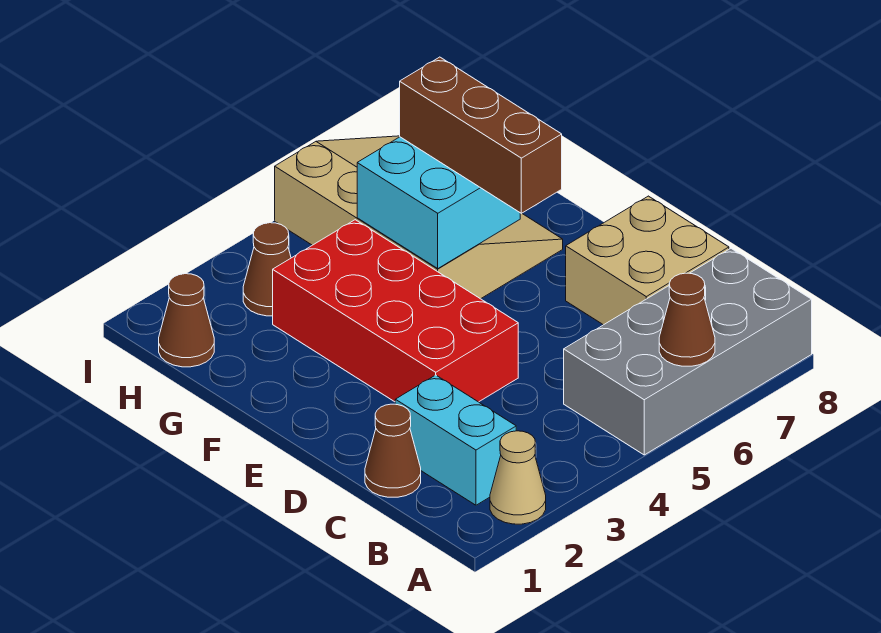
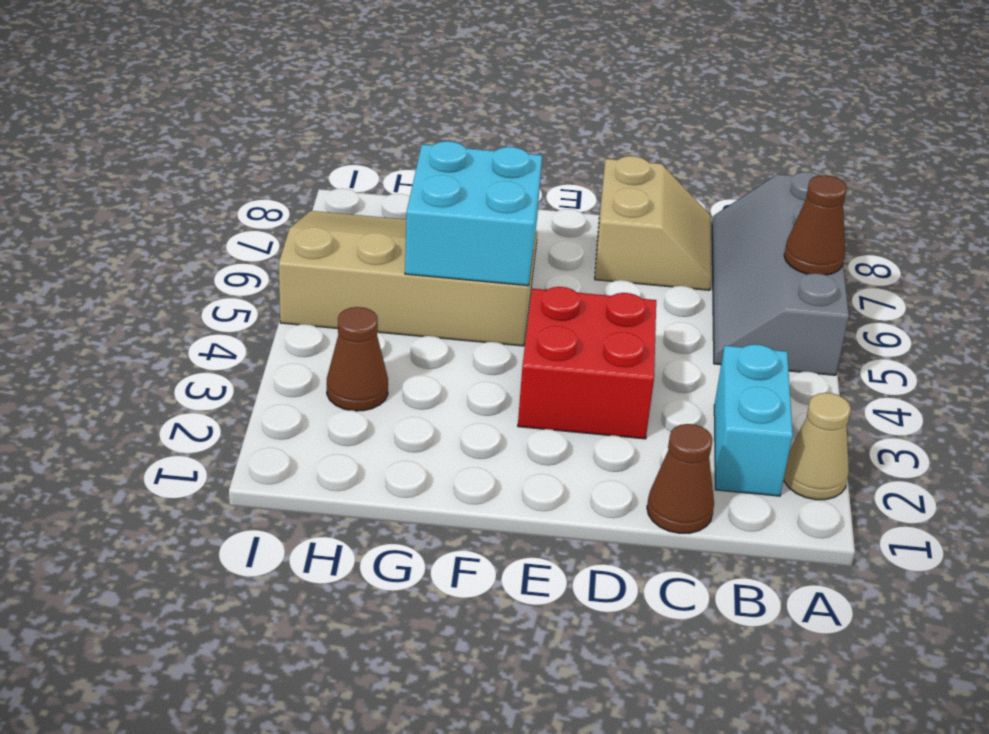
grey 2x4 brick [564,249,812,455] -> grey 2x4 slope [712,172,849,375]
cyan 1x2 brick [395,375,516,505] -> cyan 1x2 brick turned to [714,344,793,496]
tan 2x2 brick [566,196,729,325] -> tan 2x2 slope [595,156,712,290]
red 2x4 brick [273,220,518,402] -> red 2x2 brick [518,287,656,439]
brown 1x3 brick [400,57,562,213] -> none
brown 1x1 cone [159,274,214,367] -> none

